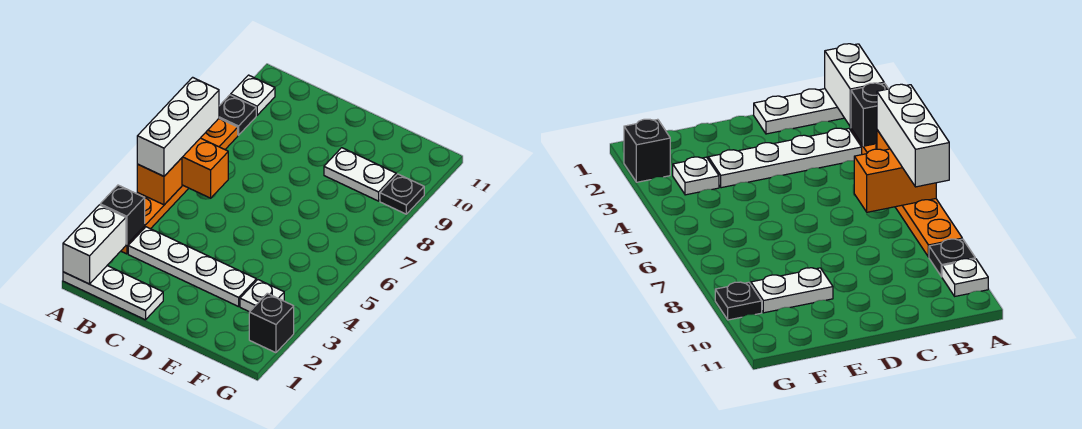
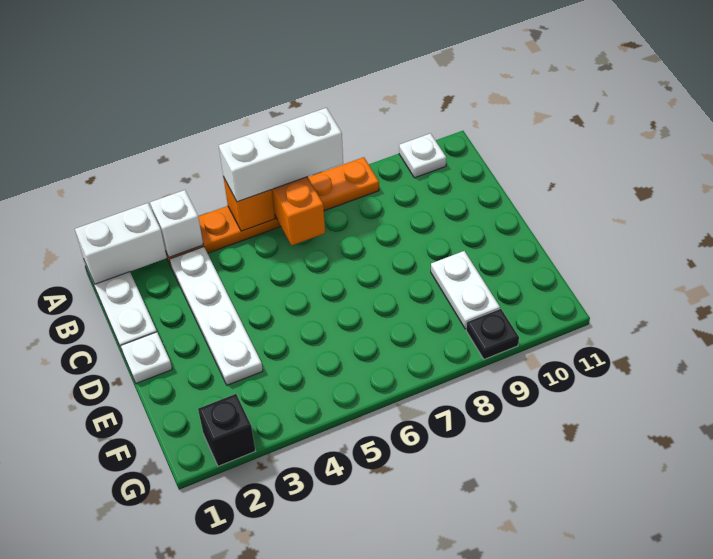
black 1x1 brick [100,185,145,245] -> white 1x1 brick [150,190,203,257]
black 1x1 plate [219,95,256,135] -> none
white 1x1 plate [240,280,284,312] -> white 1x1 plate moved to [121,332,172,383]

